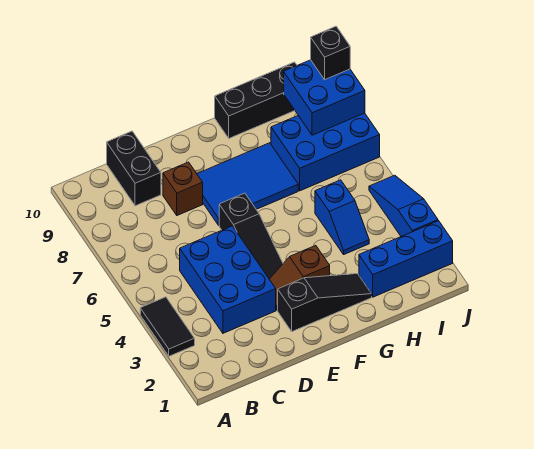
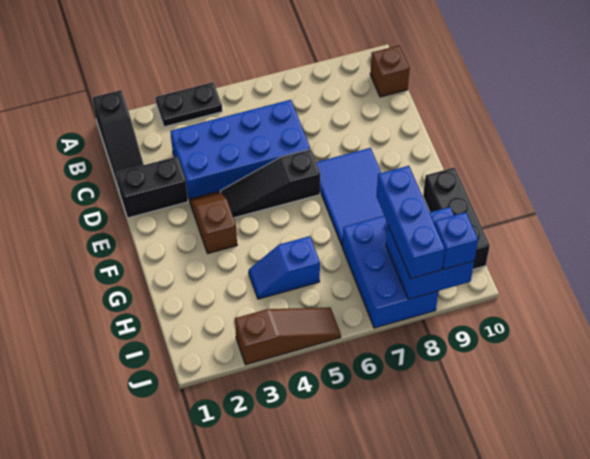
black 1x2 tile [140,297,195,356] -> black 1x2 plate [155,82,222,127]
blue 2x3 brick [180,226,276,333] -> blue 2x4 brick [170,100,310,201]
black 1x2 brick [107,131,161,206] -> black 1x2 brick moved to [116,157,188,218]
brown 1x1 brick [163,162,203,215] -> brown 1x1 brick moved to [370,45,410,97]
black 1x3 slope [278,274,372,332] -> black 1x3 slope moved to [93,90,144,190]
blue 1x3 brick [359,221,453,297] -> blue 1x3 brick moved to [376,166,445,279]
blue 1x3 slope [369,175,438,236] -> brown 1x3 slope [235,307,341,365]
black 1x1 brick [311,26,350,80] -> blue 1x1 brick [434,212,478,269]

